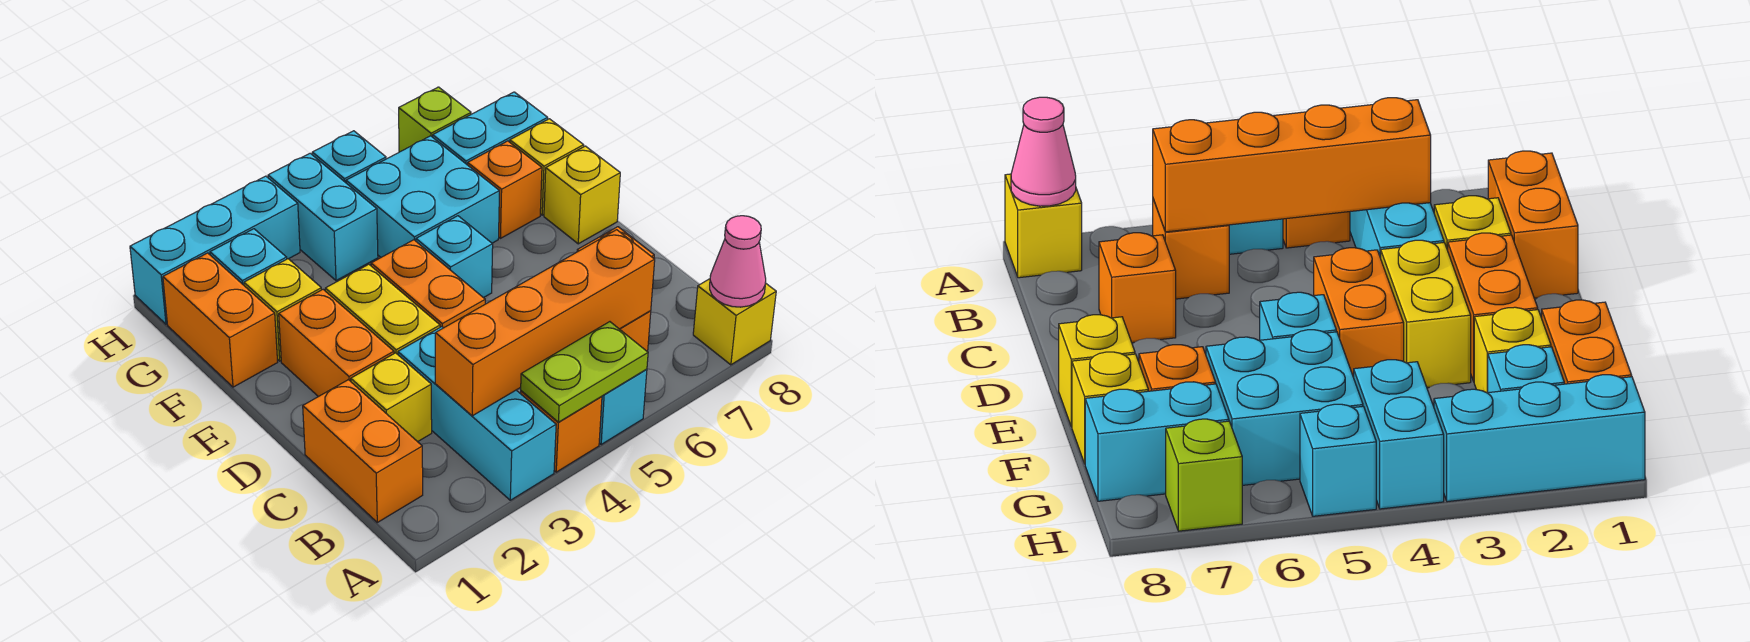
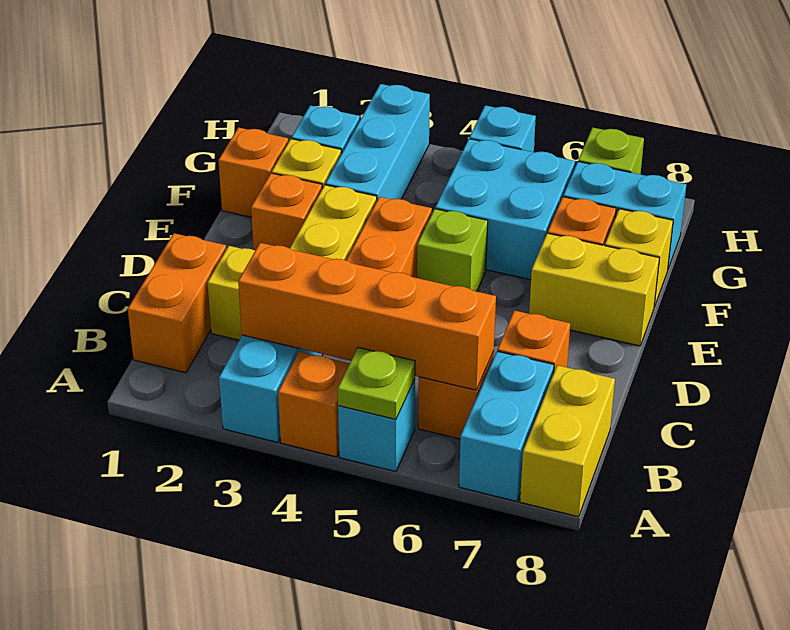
lime 1x2 plate [521,322,648,422] -> lime 1x1 plate [338,347,415,419]
yellow 1x1 brick [693,279,776,365] -> yellow 1x2 brick [520,365,615,517]
pink 1x1 cone [710,216,766,307] -> none
orange 1x2 brick [279,290,394,397] -> orange 1x1 brick [251,173,322,250]
cyan 1x1 brick [416,216,493,298] -> lime 1x1 brick [417,209,488,291]
yellow 1x1 brick [544,146,620,244] -> yellow 1x2 brick [529,233,659,346]
orange 1x2 brick [163,253,278,387] -> orange 1x1 brick [218,127,288,217]
cyan 1x2 brick [268,153,378,281] -> cyan 1x2 brick moved to [459,351,554,502]
cyan 1x3 brick [130,176,300,324] -> cyan 1x3 brick turned to [326,84,430,200]

